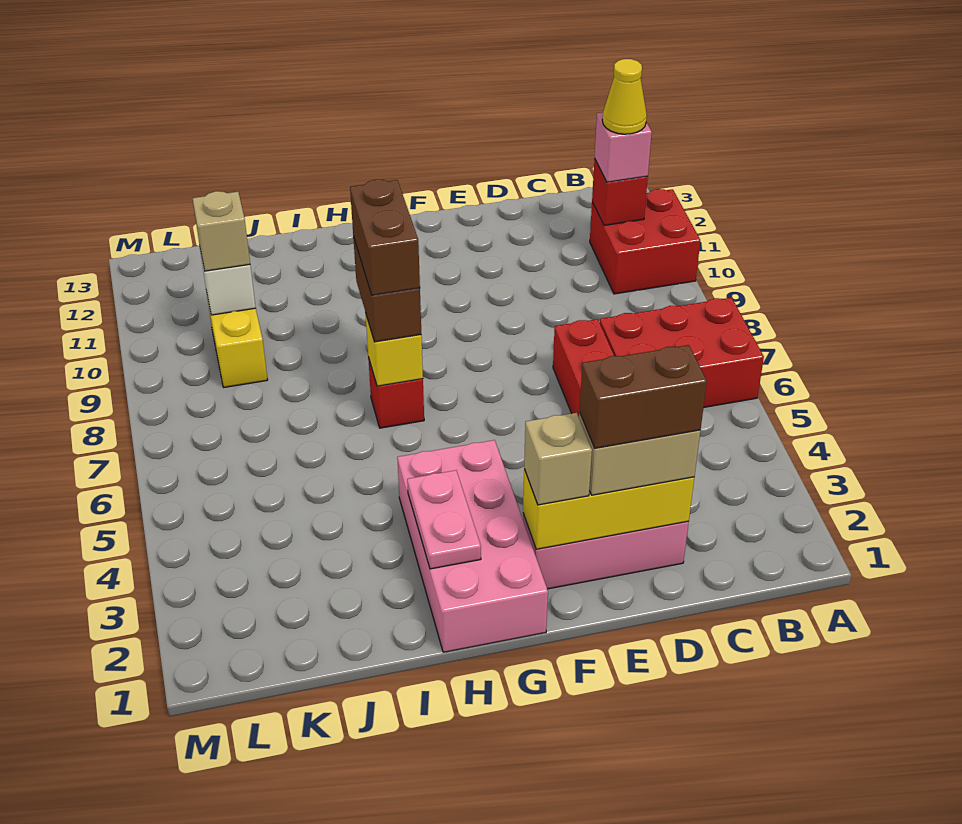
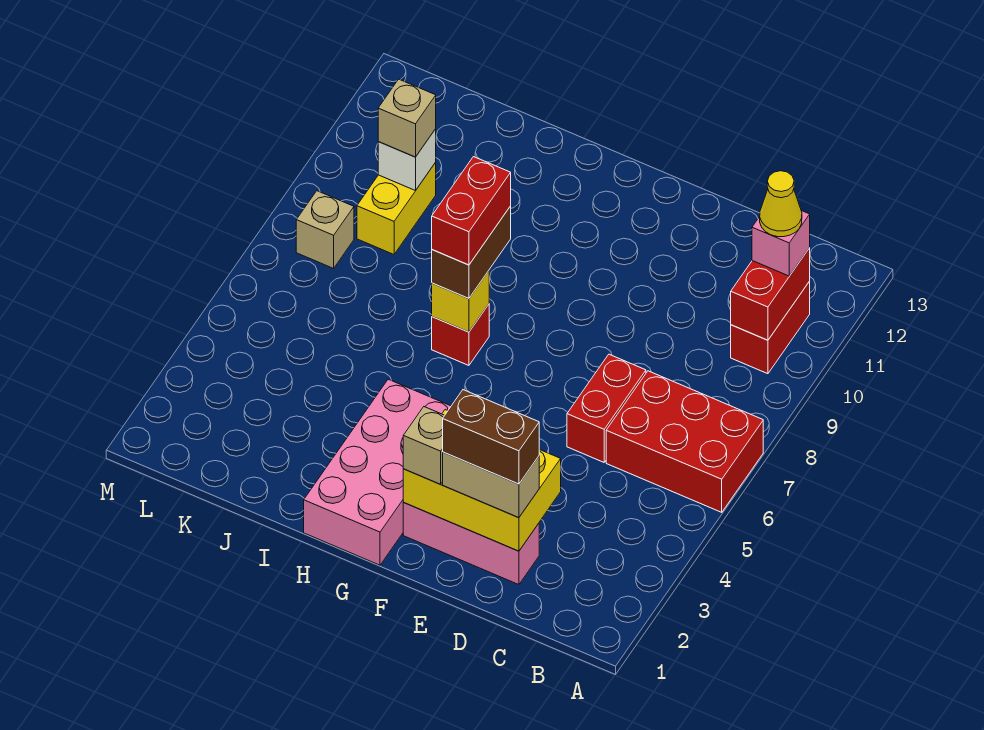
red 2x2 brick [590,189,700,294] -> red 1x2 brick [731,281,810,374]
red 1x1 brick [592,159,648,225] -> red 1x2 brick [731,248,810,340]
yellow 1x3 brick [523,469,694,549] -> yellow 2x3 brick [403,410,561,551]
pink 1x2 plate [407,470,481,569] -> none
brown 1x2 brick [350,180,420,295] -> red 1x2 brick [432,157,511,265]
none -> tan 1x1 brick [296,191,354,268]

